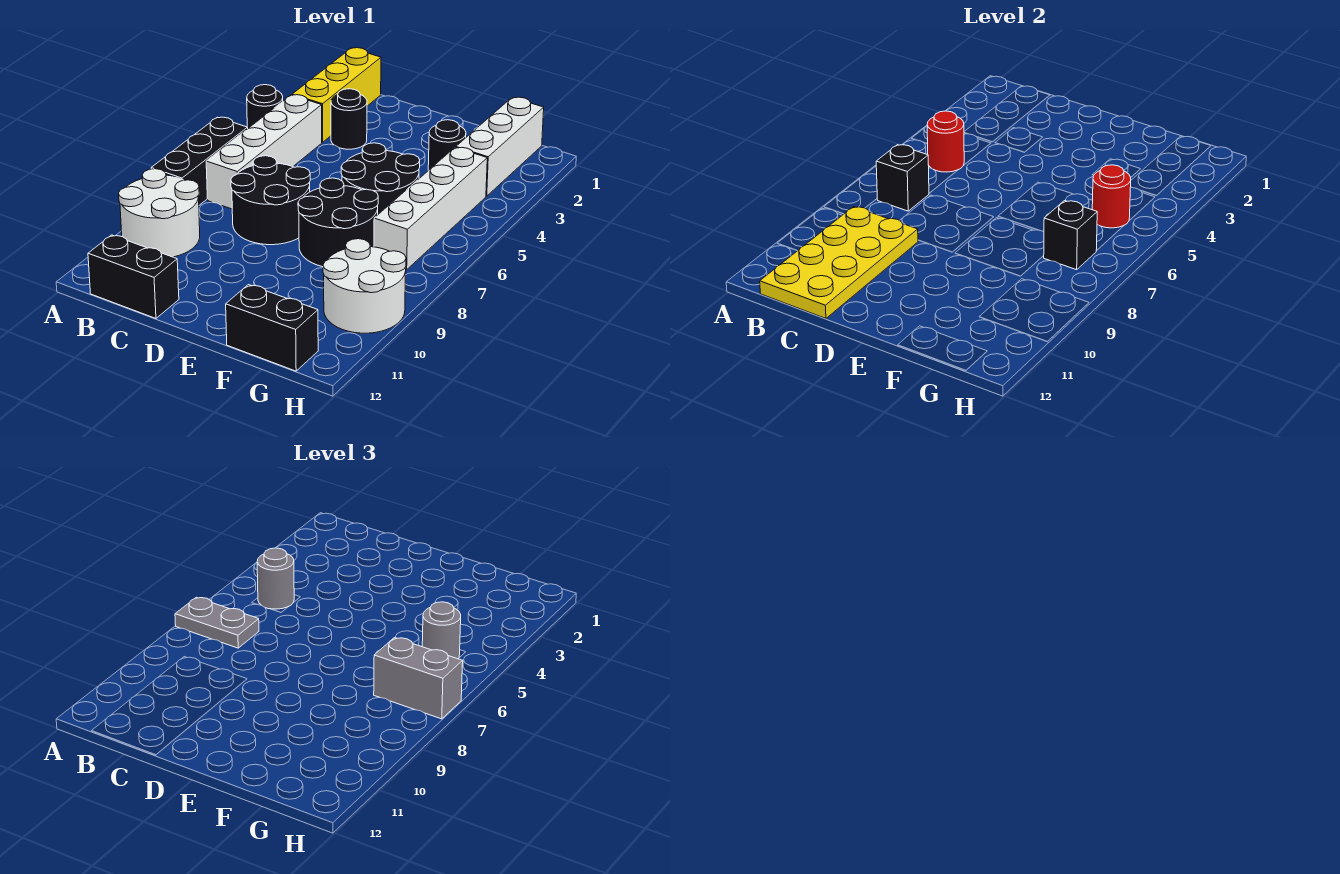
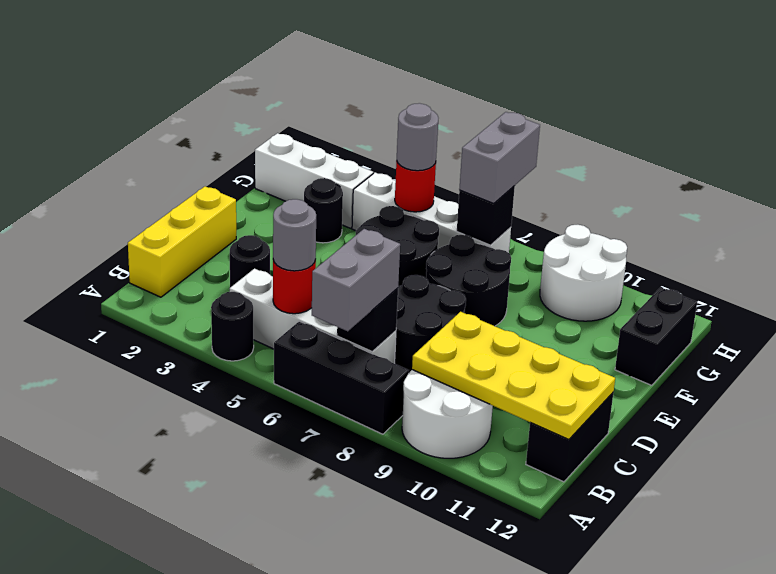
grey 1x2 plate [175,597,259,648] -> grey 1x2 brick [312,229,400,331]
yellow 1x3 brick [292,48,381,142] -> yellow 1x3 brick turned to [128,186,236,297]

